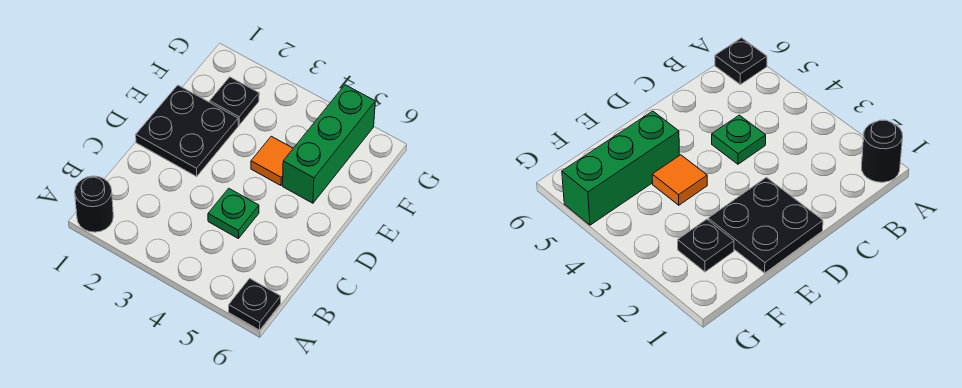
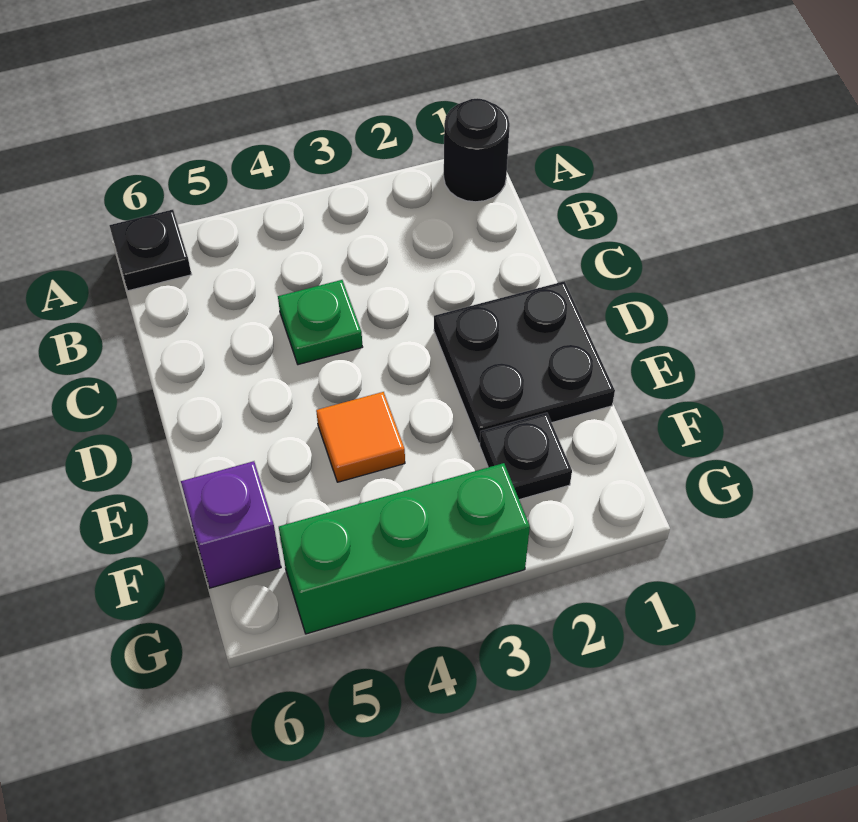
green 1x3 brick [283,85,375,203] -> green 1x3 brick turned to [279,463,530,634]
none -> purple 1x1 brick [181,461,281,588]

